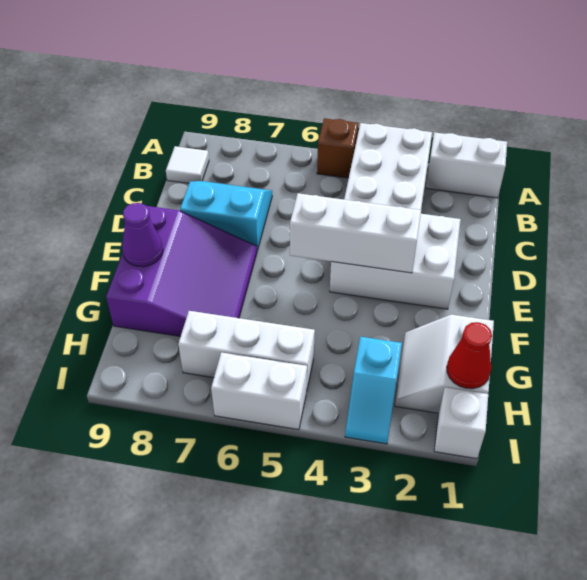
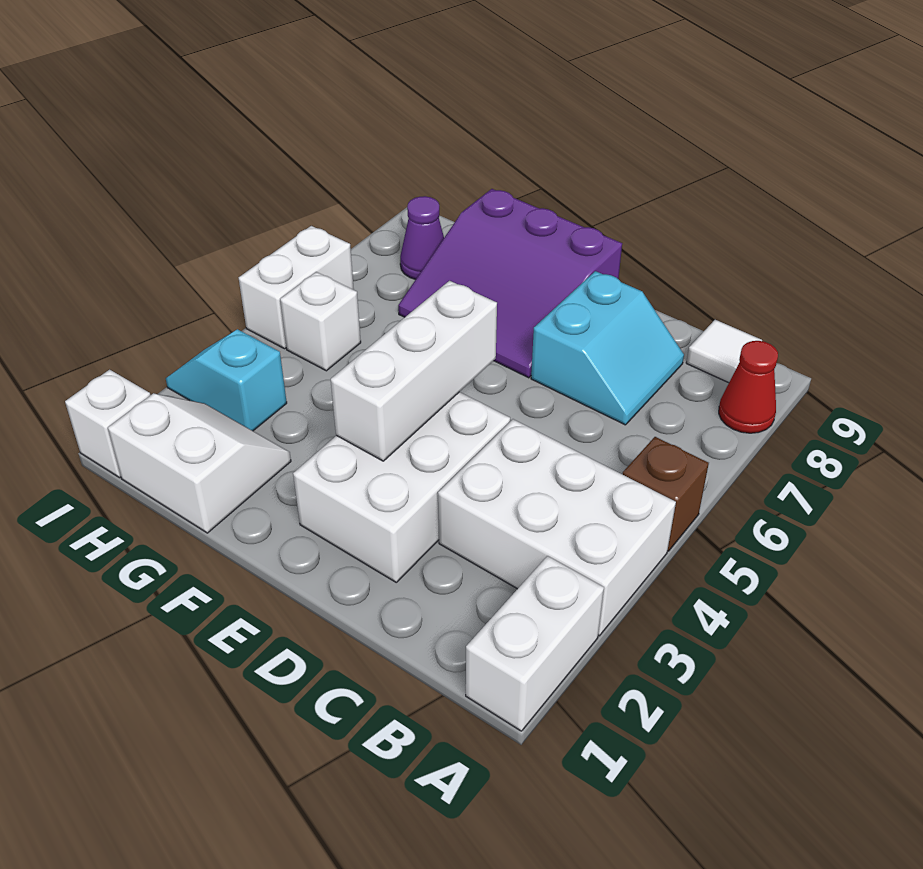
purple 1x1 cone [122,203,163,267] -> purple 1x1 cone moved to [400,196,444,279]
red 1x1 cone [447,322,492,389] -> red 1x1 cone moved to [719,341,778,433]
white 1x3 brick [178,311,315,392] -> white 1x1 brick [280,272,361,371]

